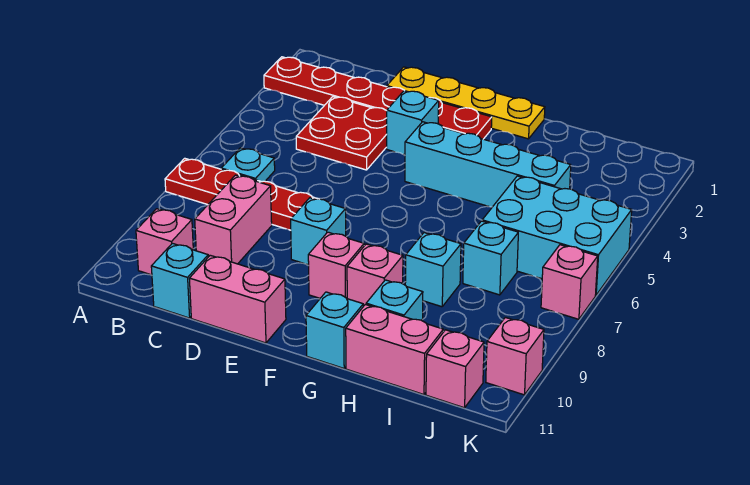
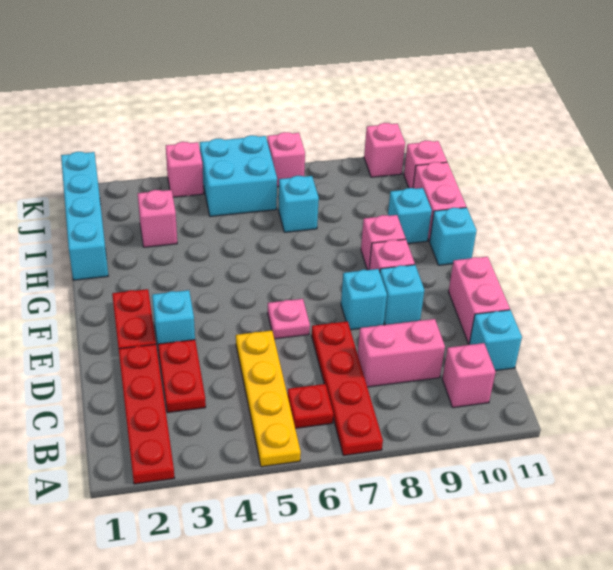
cyan 1x1 plate [221,148,275,182] -> red 1x1 plate [288,384,333,428]
red 2x2 plate [296,97,387,170] -> red 1x2 plate [158,340,206,413]
yellow 1x4 plate [387,67,545,139] -> yellow 1x4 plate moved to [236,330,301,467]
none -> pink 1x1 plate [268,299,310,339]
cyan 1x4 brick [405,122,571,207] -> cyan 1x4 brick moved to [61,152,108,280]
cyan 1x1 brick [405,233,461,307] -> cyan 1x1 brick moved to [380,265,424,325]
none -> pink 1x1 brick [138,190,177,247]
cyan 2x3 brick [482,176,632,295] -> cyan 2x2 brick [200,135,277,216]
none -> pink 1x1 brick [166,142,204,197]

